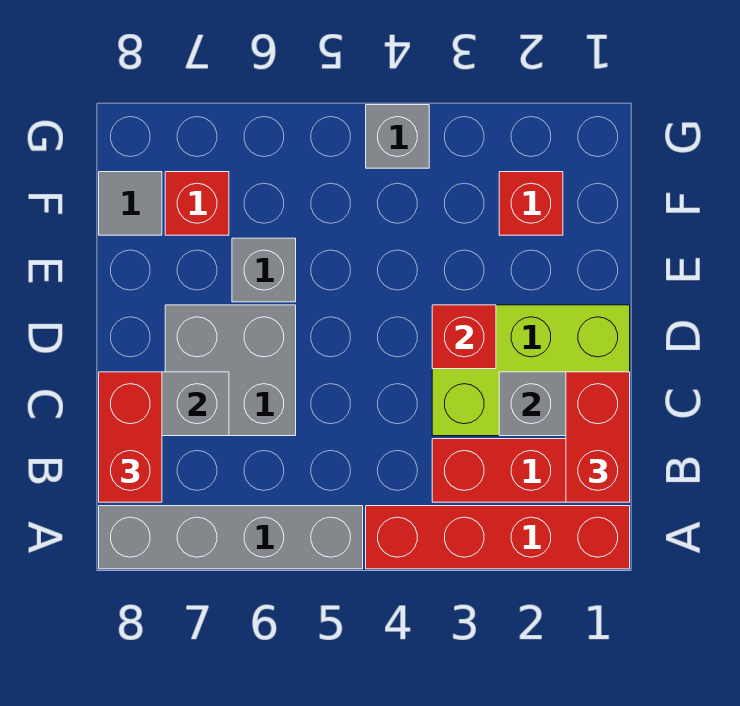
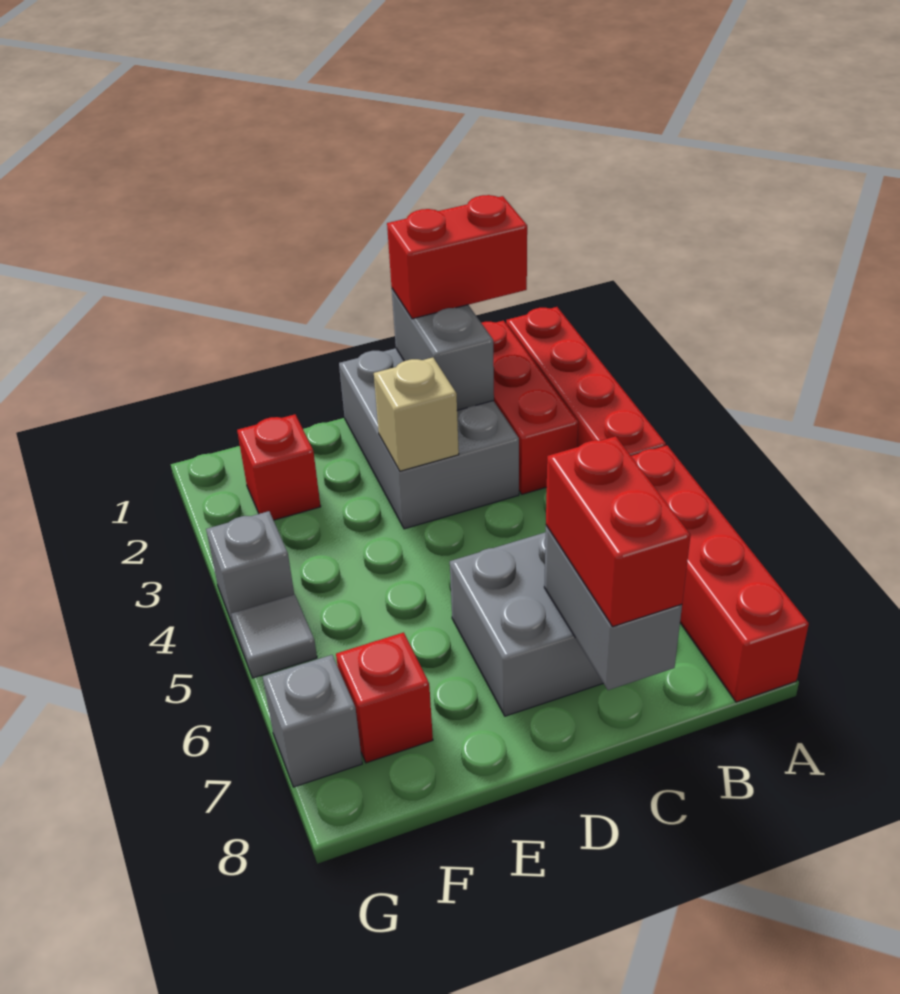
grey 1x4 brick [99,506,363,569] -> red 1x4 brick [631,446,809,702]
red 1x2 brick [99,372,162,502] -> red 1x2 brick turned to [546,436,691,627]
lime 2x3 brick [432,305,630,436] -> grey 2x3 brick [339,348,519,529]
red 1x1 brick [432,305,496,369] -> tan 1x1 brick [374,358,459,471]
grey 1x1 brick [232,238,296,302] -> grey 1x1 brick moved to [263,655,362,787]
grey 1x1 tile [99,172,162,235] -> grey 1x1 tile moved to [232,595,317,678]

